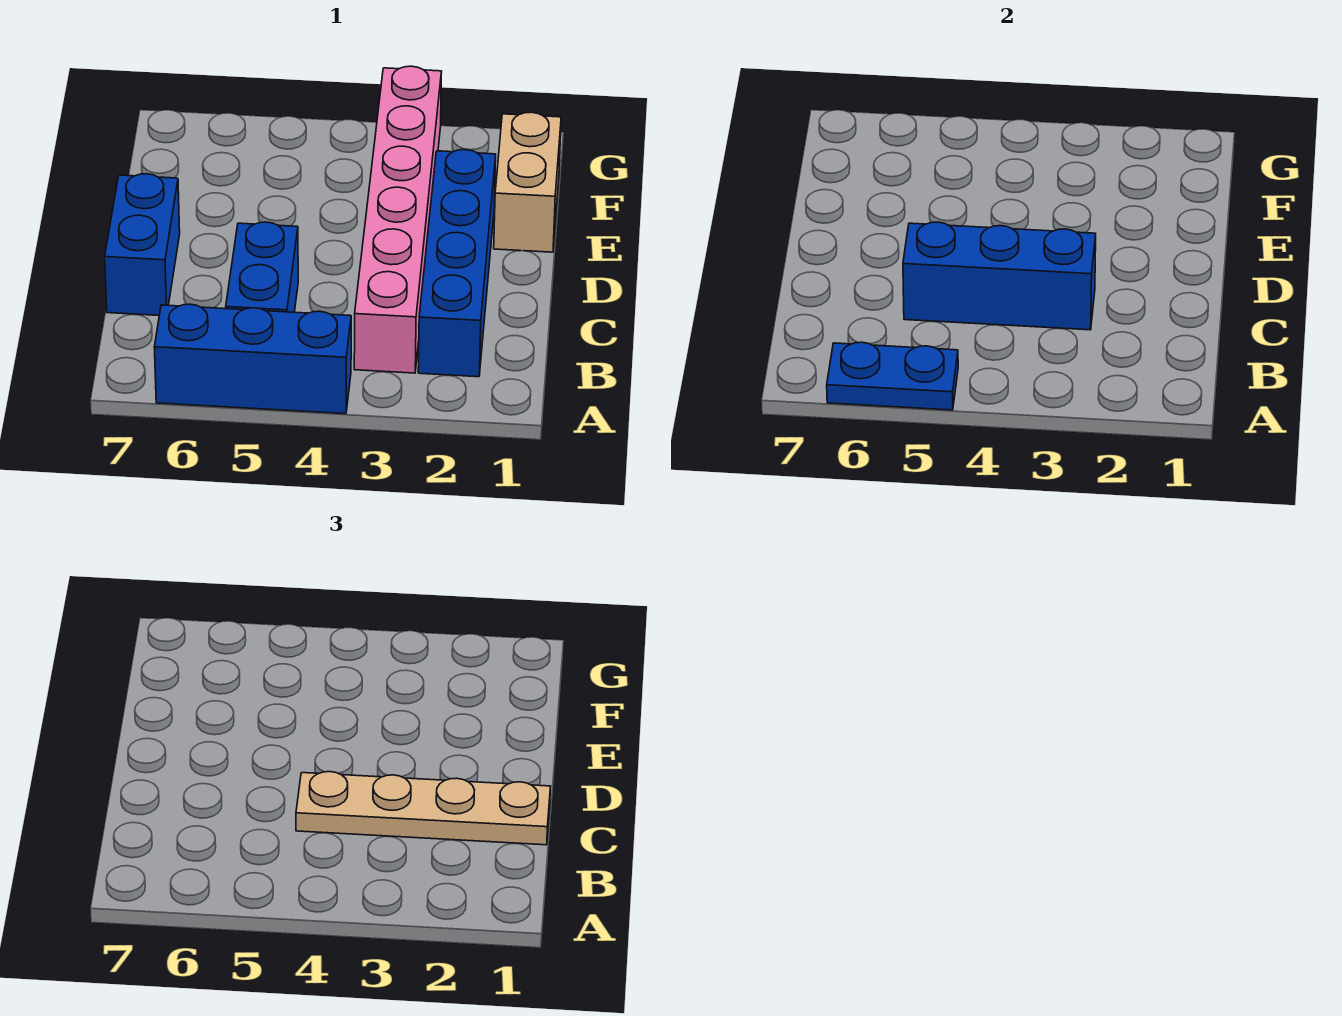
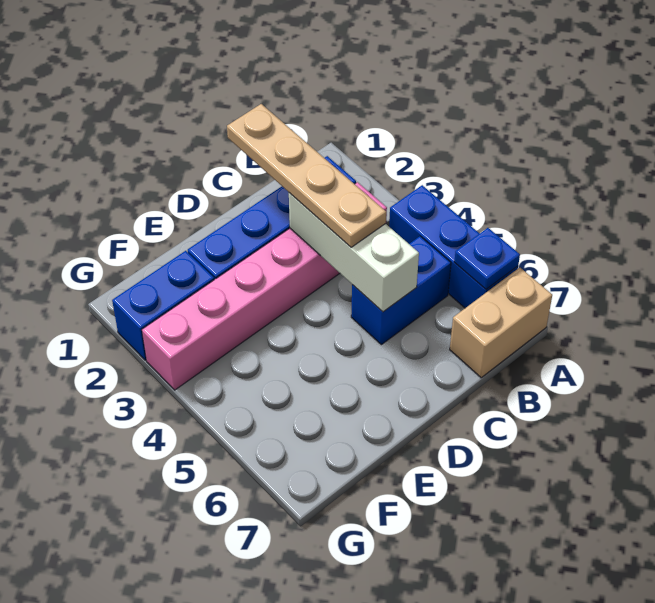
blue 1x2 plate [827,342,958,410] -> blue 1x1 plate [454,228,520,289]
blue 1x3 brick [903,222,1096,330] -> white 1x3 brick [289,193,419,312]
blue 1x2 brick [105,174,180,315] -> blue 1x2 brick moved to [112,251,214,360]
tan 1x2 brick [494,112,561,252] -> tan 1x2 brick moved to [450,268,552,378]

